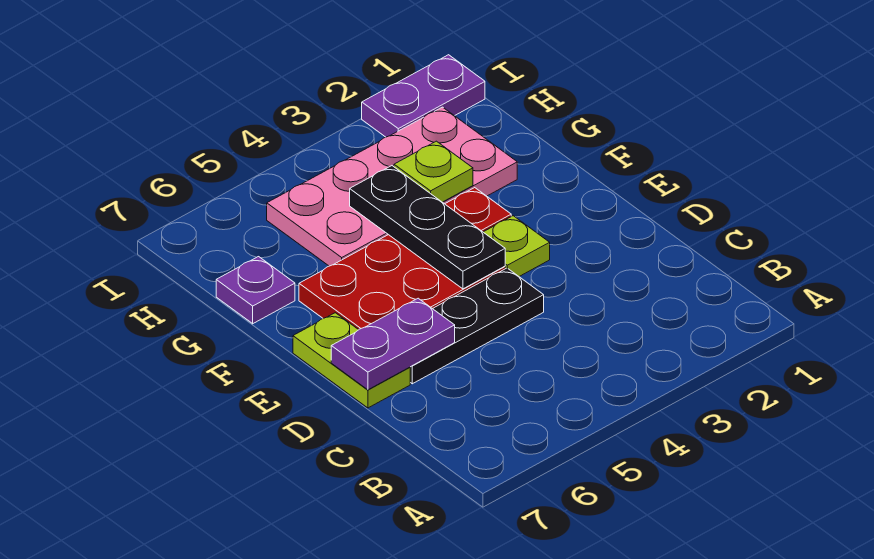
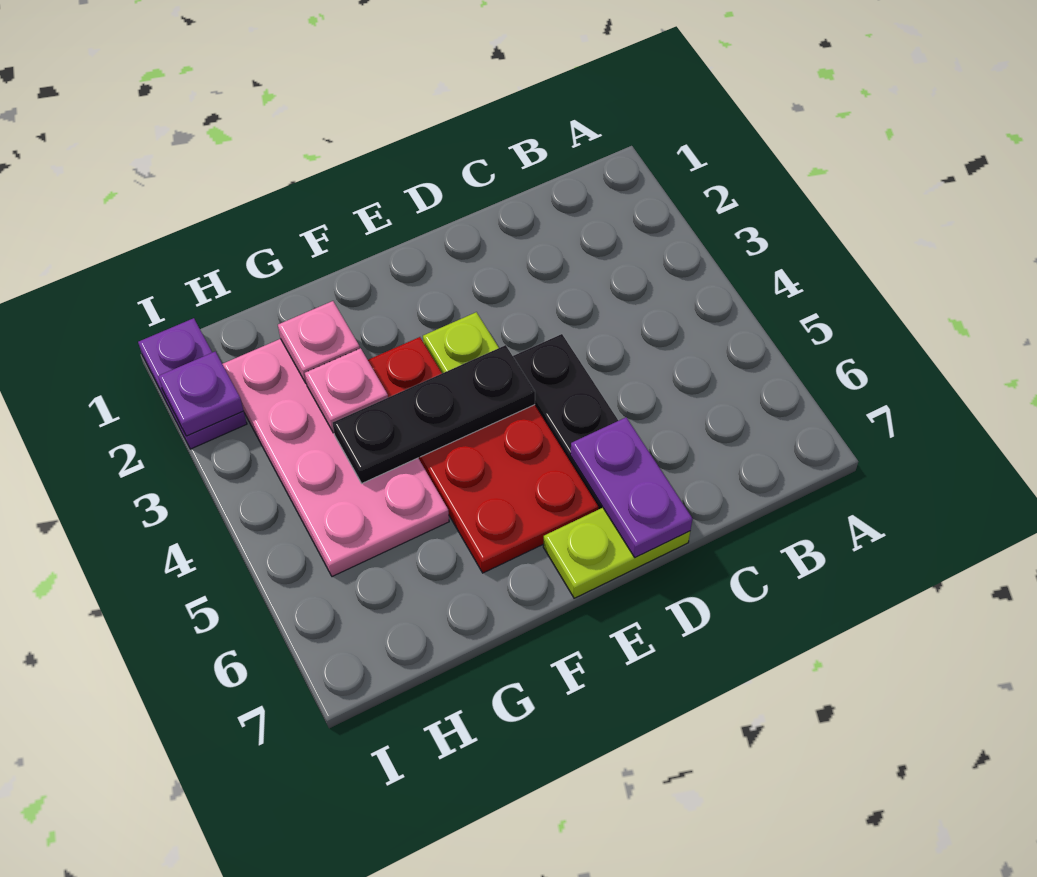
none -> pink 1x1 plate [278,301,360,383]
lime 1x1 plate [394,141,473,202] -> pink 1x1 plate [305,348,388,433]
purple 1x1 plate [216,257,295,324] -> purple 1x1 plate moved to [158,352,244,436]

